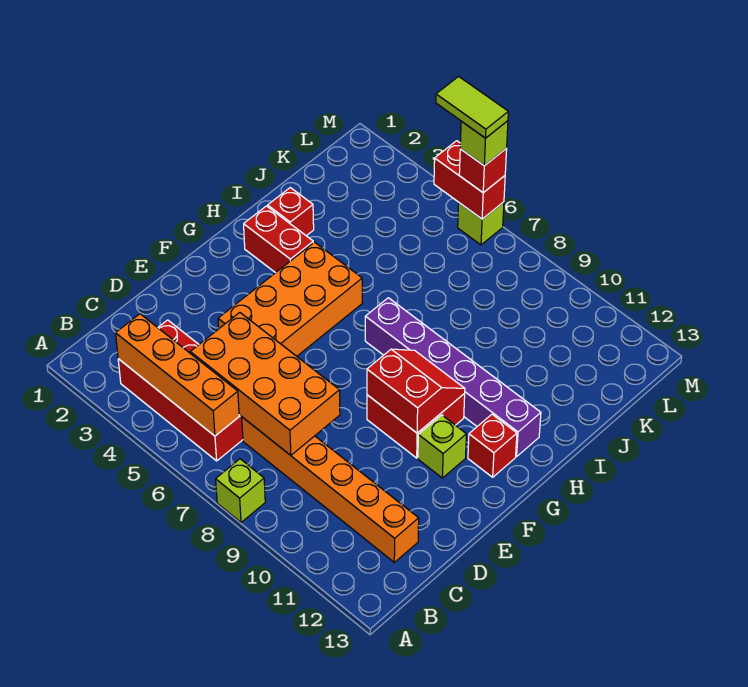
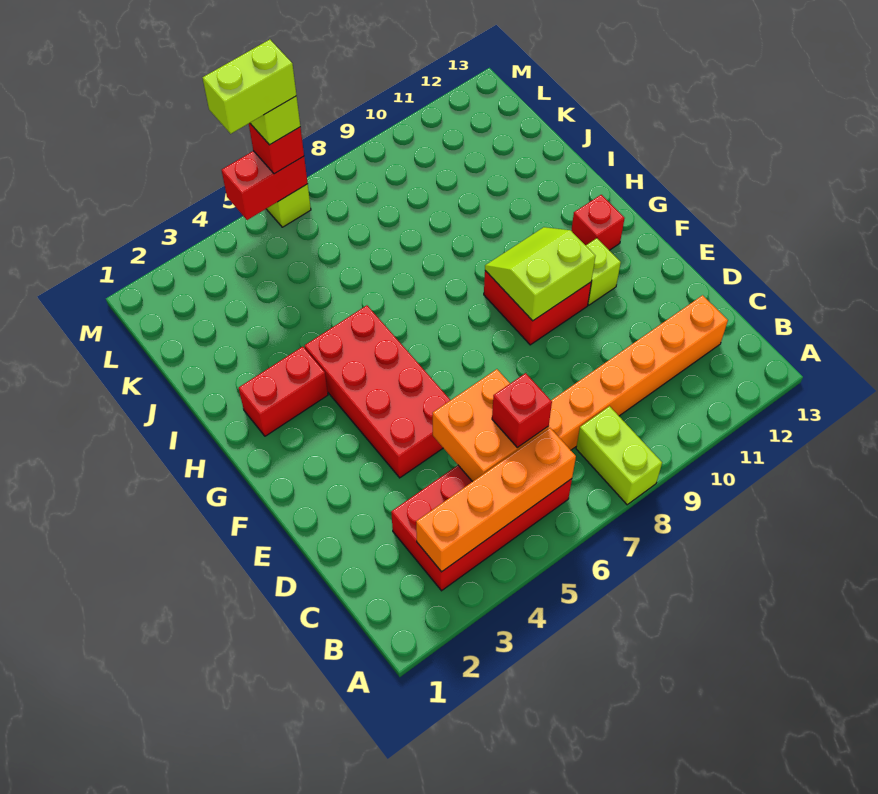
lime 1x1 brick [216,459,265,522] -> lime 1x2 brick [576,406,662,505]
orange 2x4 brick [190,313,340,455] -> orange 2x2 brick [433,369,549,482]
orange 2x4 brick [218,242,362,356] -> red 2x4 brick [305,305,450,478]
red 2x2 slope [367,349,465,433] -> lime 2x2 slope [485,227,595,321]
purple 1x6 brick [365,298,541,457] -> none
red 1x1 brick [268,188,314,236] -> red 1x1 brick moved to [492,373,552,448]
lime 1x2 tile [436,76,508,138] -> lime 1x2 brick [202,39,297,134]

